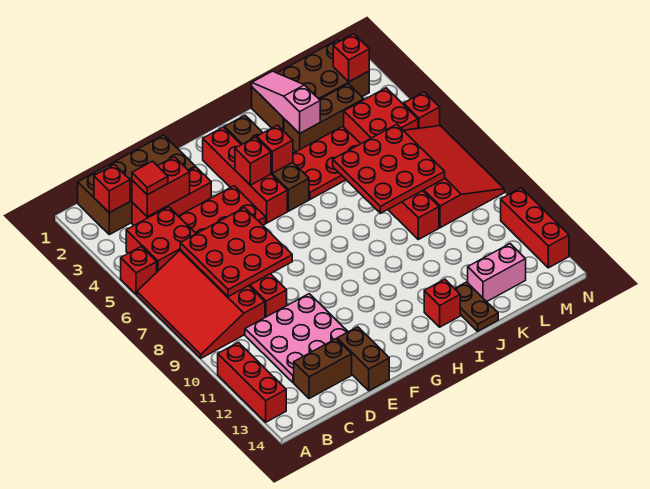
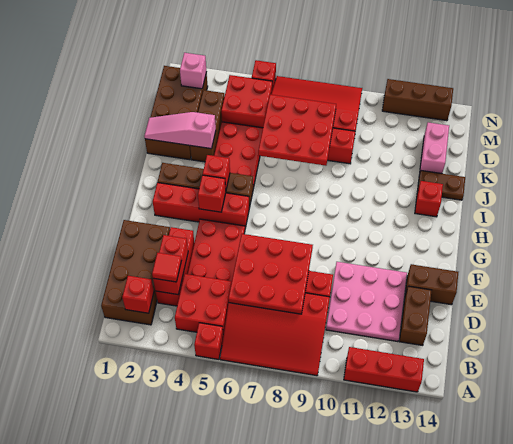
red 1x1 brick [333,34,369,82] -> pink 1x1 brick [180,53,207,89]
red 1x3 brick [501,188,569,268] -> brown 1x3 brick [382,79,453,121]

